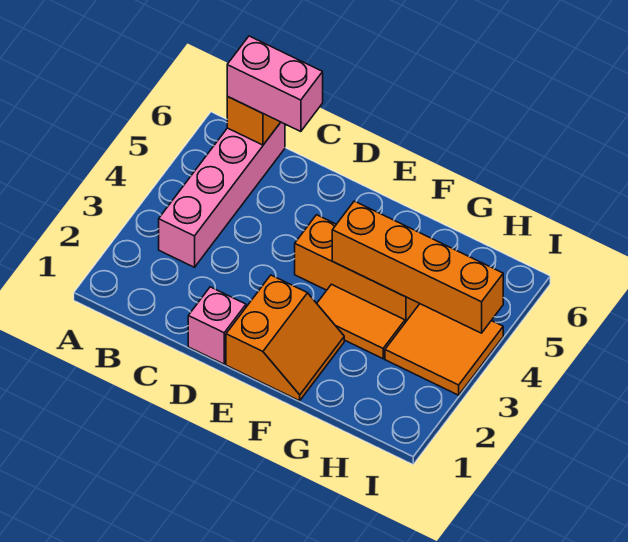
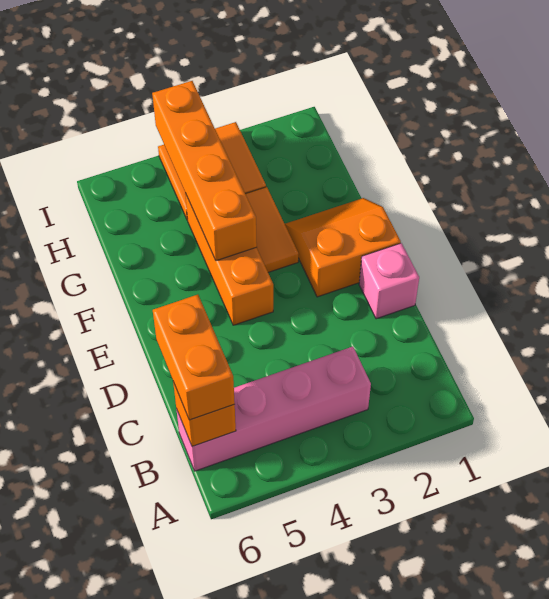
pink 1x2 brick [227,36,323,132] -> orange 1x2 brick [153,295,235,420]

